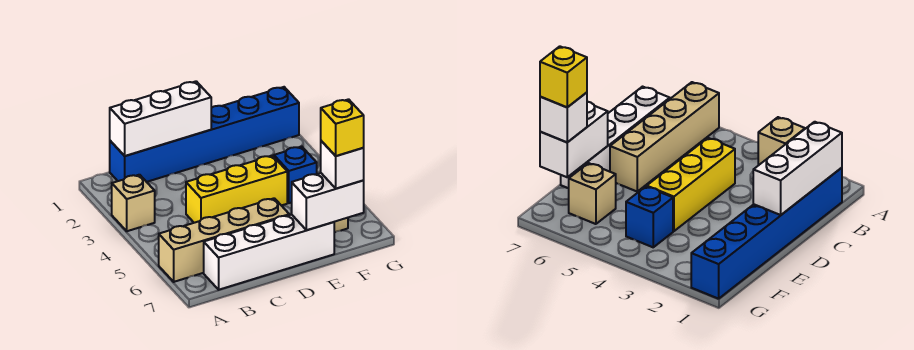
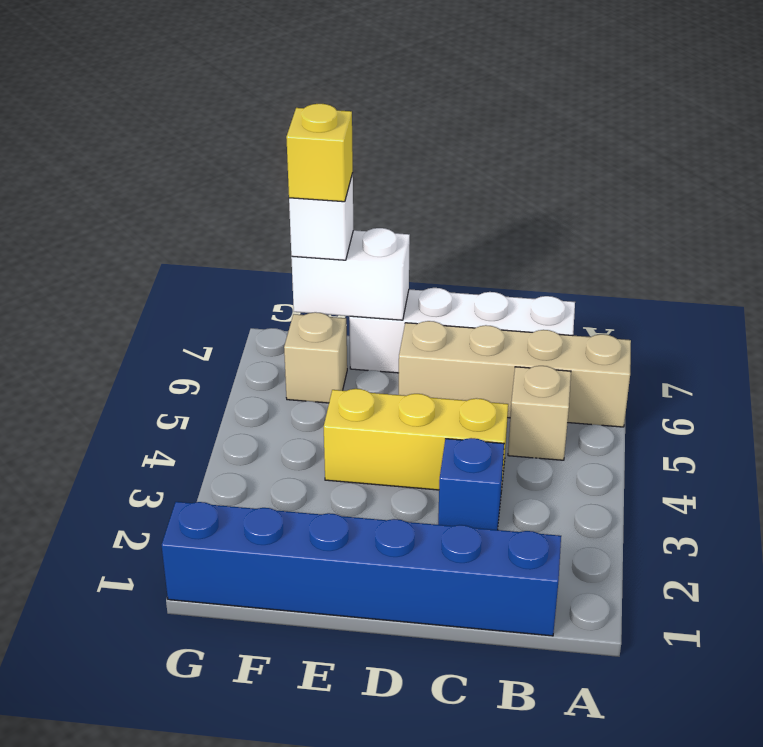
tan 1x1 brick [112,175,155,231] -> tan 1x1 brick moved to [508,366,571,460]
white 1x3 brick [110,81,211,156] -> none
blue 1x1 brick [274,146,317,203] -> blue 1x1 brick moved to [438,438,504,530]

